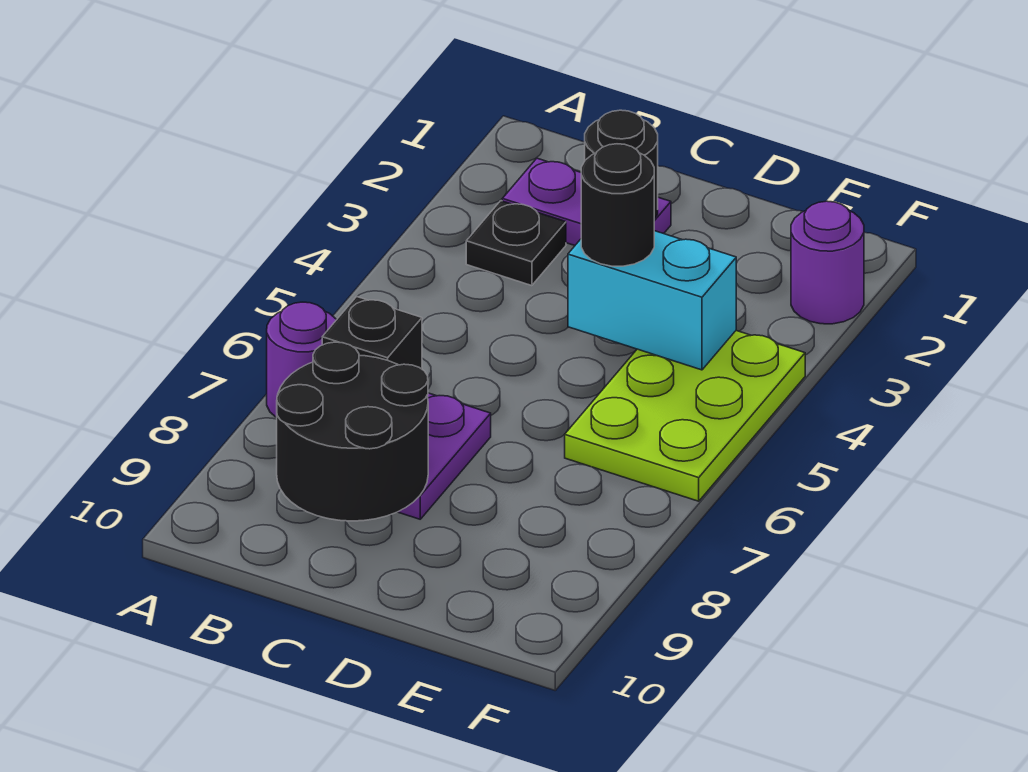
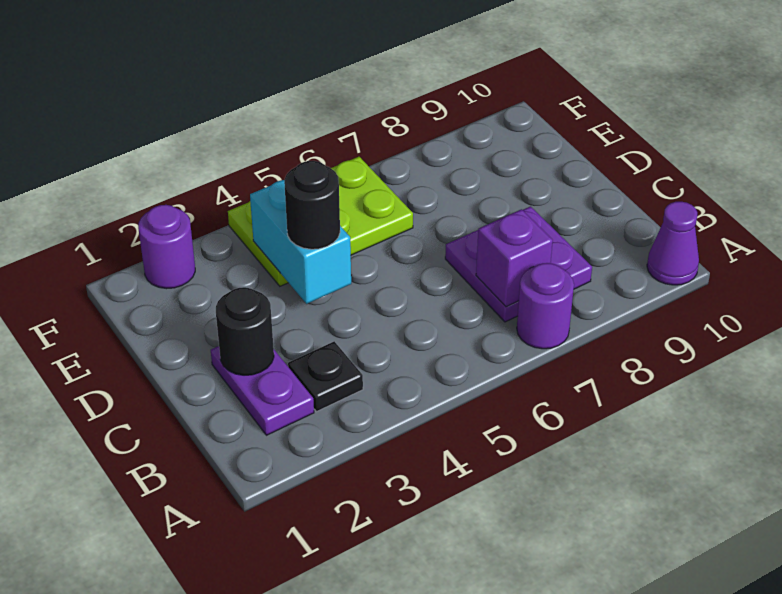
none -> purple 1x1 cone [647,202,699,285]
black 1x1 brick [322,297,422,369] -> purple 1x1 brick [476,209,553,307]
black 2x2 round brick [277,342,428,521] -> none

